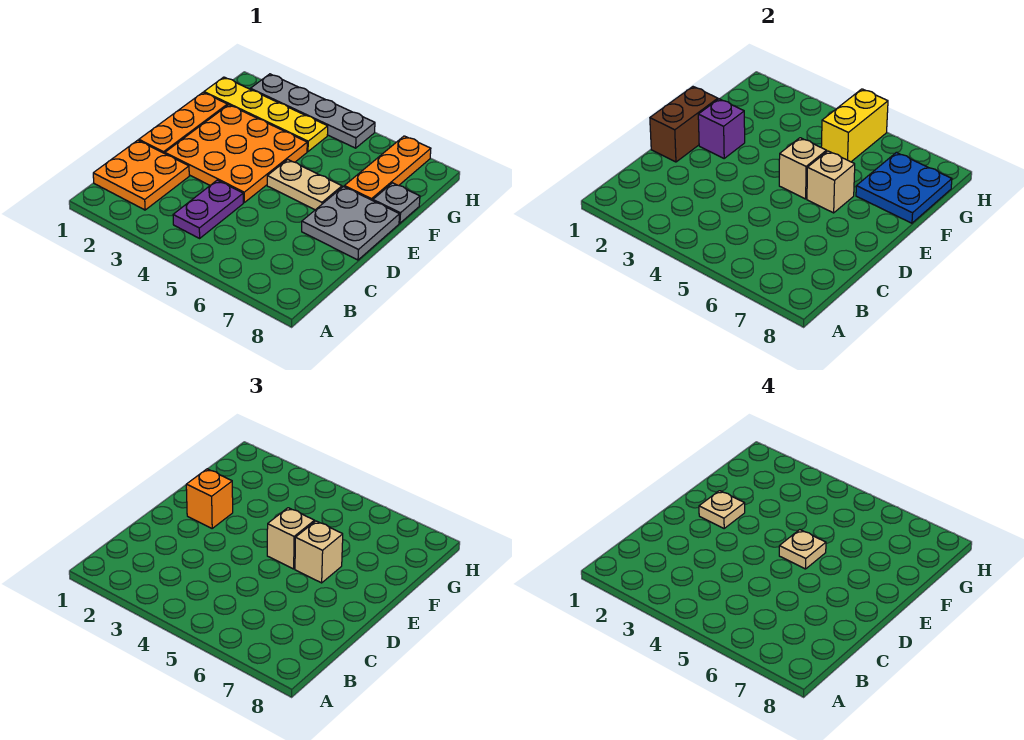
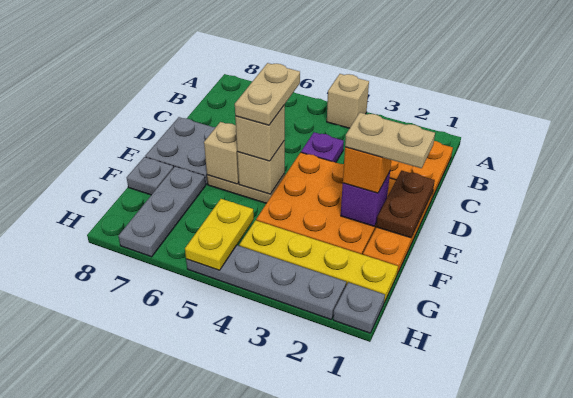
purple 1x2 plate [173,180,243,238] -> purple 1x1 plate [301,132,344,162]
brown 1x2 brick [650,87,718,162] -> brown 1x2 plate [376,171,435,238]
tan 1x1 plate [699,491,745,528] -> tan 1x2 plate [345,113,435,168]
tan 1x1 plate [779,530,826,569] -> tan 1x2 plate [235,63,300,125]
tan 1x1 brick [295,521,343,583] -> tan 1x1 brick moved to [327,74,369,128]
orange 1x3 plate [344,136,431,201] -> grey 1x3 plate [118,167,206,257]
blue 2x2 plate [856,152,952,223] -> none
yellow 1x2 brick [821,89,888,162] -> yellow 1x2 plate [185,199,254,270]
none -> grey 1x1 plate [333,282,385,333]

